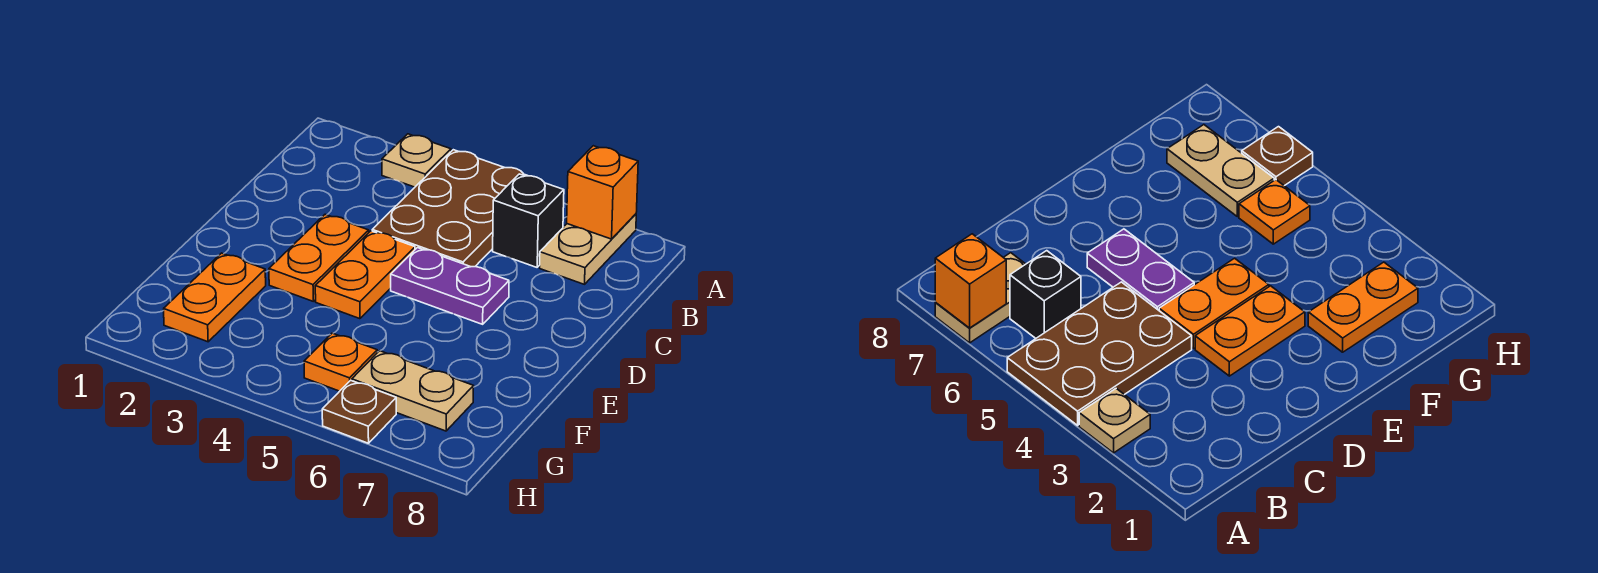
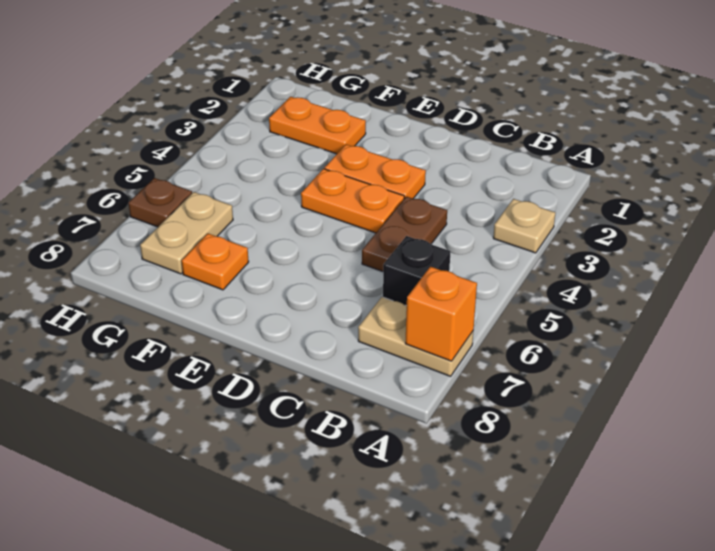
brown 2x3 plate [372,150,528,267] -> brown 1x2 plate [362,197,447,272]
purple 1x2 plate [391,248,509,324] -> none
orange 1x1 plate [304,333,377,391] -> orange 1x1 plate moved to [182,234,249,290]

